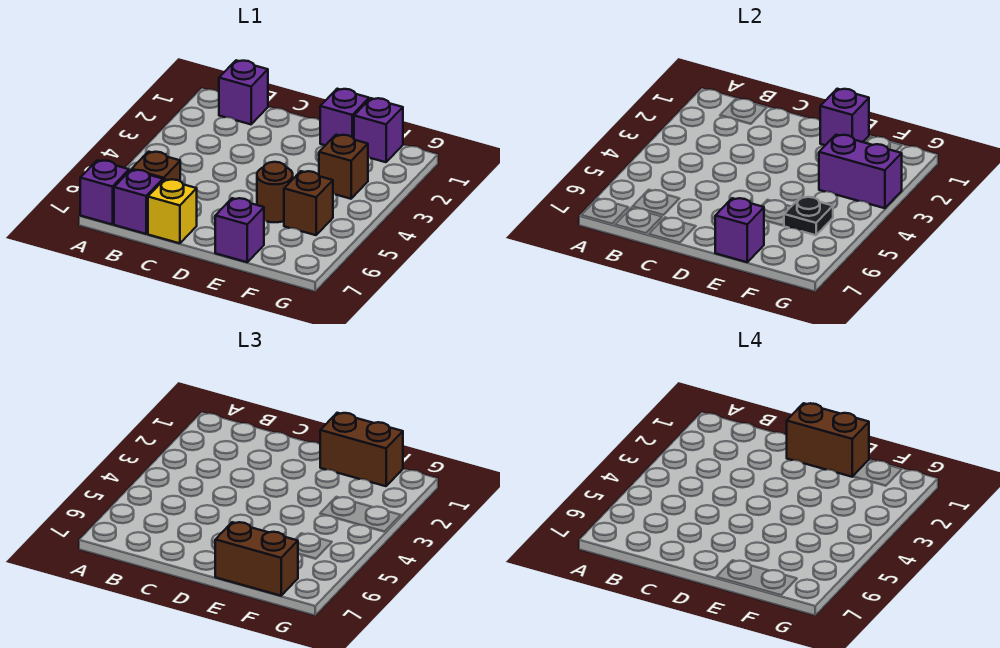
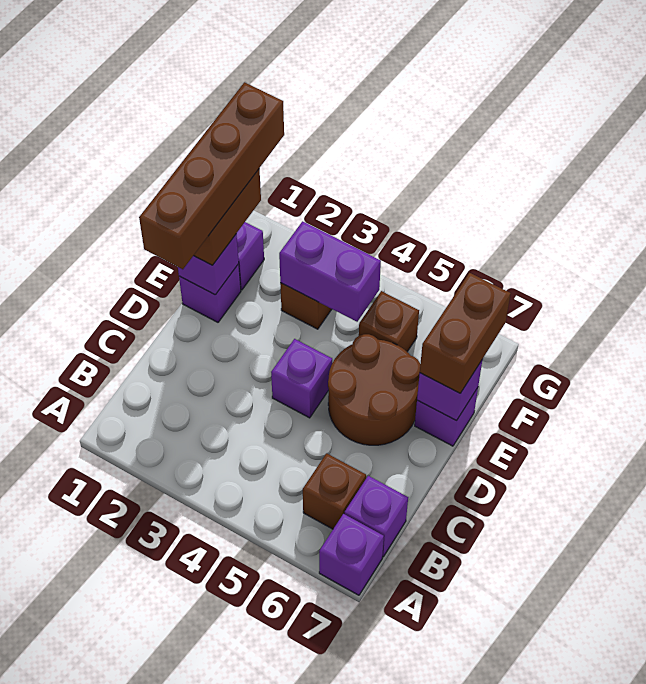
purple 1x1 brick [219,60,268,124] -> purple 1x1 brick moved to [271,339,332,418]
yellow 1x1 brick [148,179,197,243] -> none
brown 1x2 brick [787,403,869,477] -> brown 1x4 brick [139,82,284,269]
brown 1x1 round brick [257,162,293,222] -> brown 2x2 round brick [328,334,420,445]
purple 1x2 brick [819,135,902,208] -> purple 1x2 brick turned to [279,221,381,322]
black 1x1 plate [784,197,833,235] -> none

